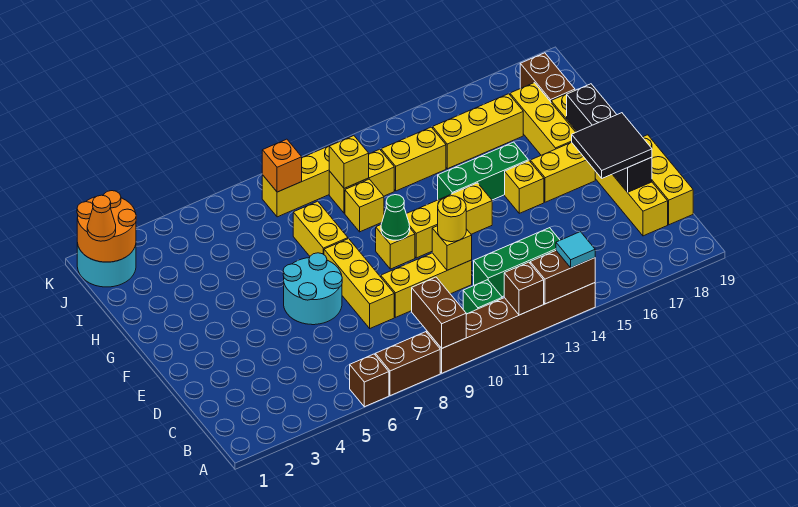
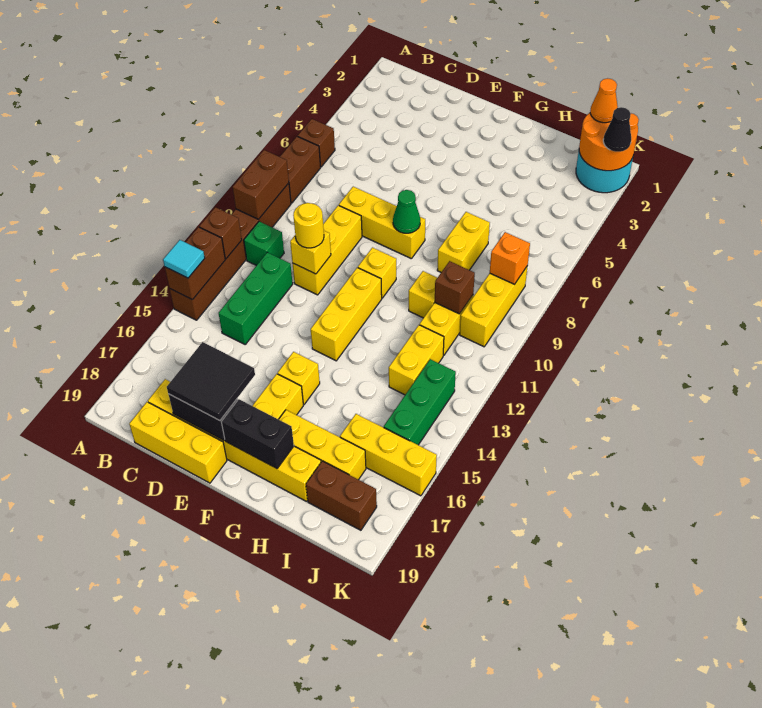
brown 1x2 brick [412,277,466,348] -> brown 1x2 brick turned to [233,150,289,219]
cyan 2x2 round brick [283,253,342,325] -> none
green 1x1 cone [381,195,410,240] -> green 1x1 cone moved to [393,190,420,233]
yellow 1x2 brick [293,201,348,256] -> yellow 1x2 brick turned to [437,212,490,272]
green 1x3 brick [438,142,528,200] -> green 1x3 brick moved to [384,359,456,445]
yellow 1x1 brick [329,136,369,188] -> brown 1x1 brick [435,261,475,314]
yellow 1x3 brick [433,94,523,169] -> yellow 1x3 brick turned to [340,414,437,496]
none -> black 1x1 cone [603,107,631,152]

